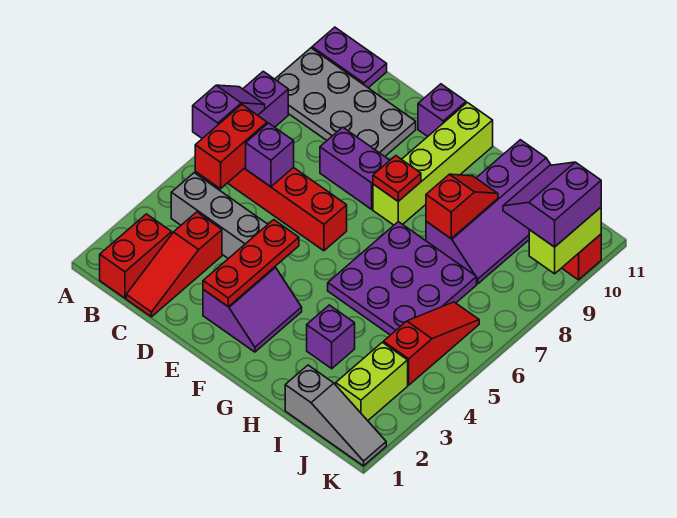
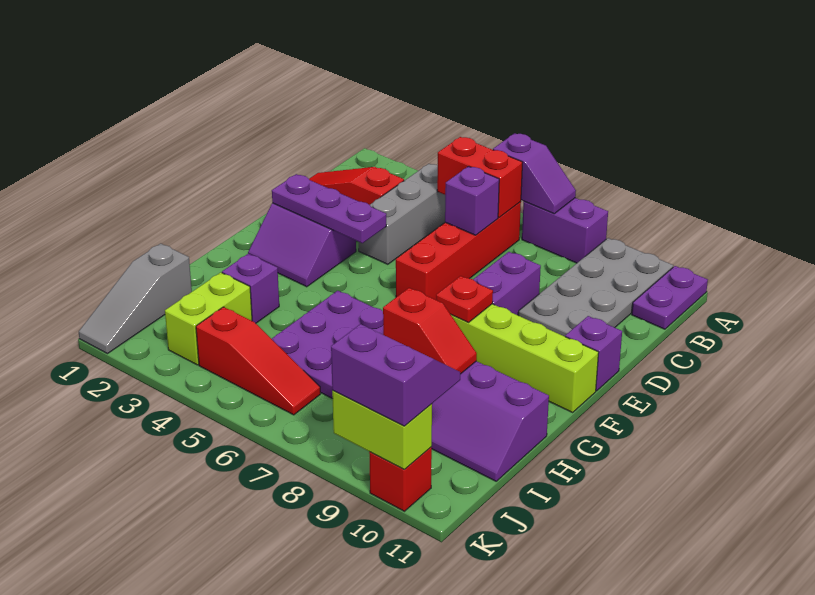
red 1x2 brick [100,214,172,298] -> none
red 1x3 plate [203,220,299,306] -> purple 1x3 plate [272,174,386,243]
lime 1x2 brick [336,342,408,421] -> lime 1x2 brick turned to [165,272,252,365]

